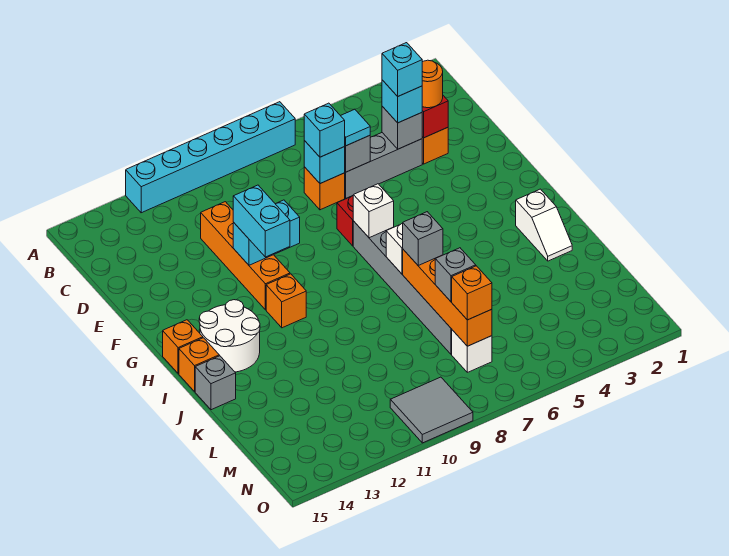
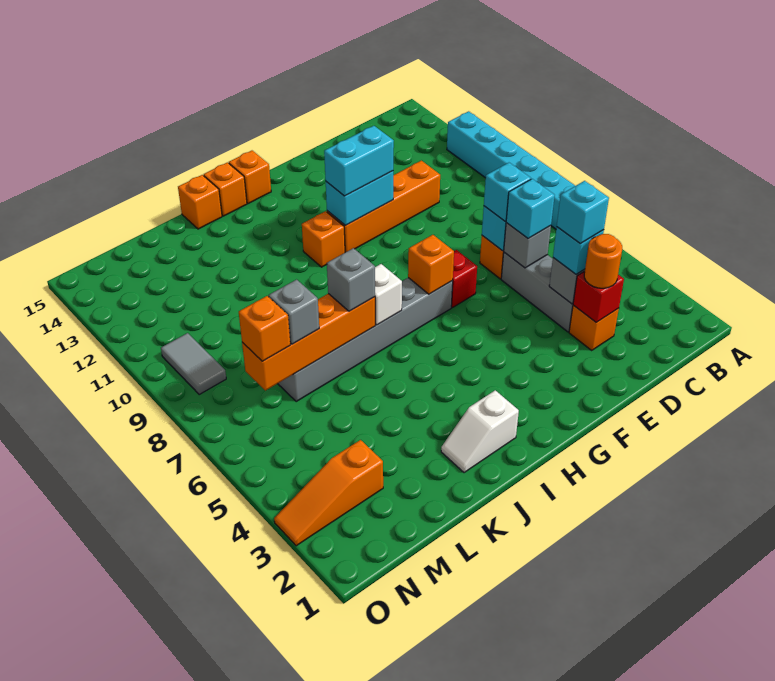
cyan 1x1 tile [341,109,370,146] -> cyan 1x1 brick [506,179,555,238]
cyan 1x2 brick [233,200,300,265] -> cyan 1x2 brick turned to [326,171,393,225]
white 1x1 brick [353,184,394,238] -> orange 1x1 brick [408,235,454,294]
white 2x2 round brick [199,300,260,372] -> none
grey 1x1 brick [195,356,236,410] -> orange 1x1 brick [178,175,222,229]
none -> orange 1x3 slope [274,440,383,546]
white 1x1 brick [452,330,492,372] -> none
grey 2x2 tile [390,377,473,443] -> grey 1x2 tile [161,333,226,394]

